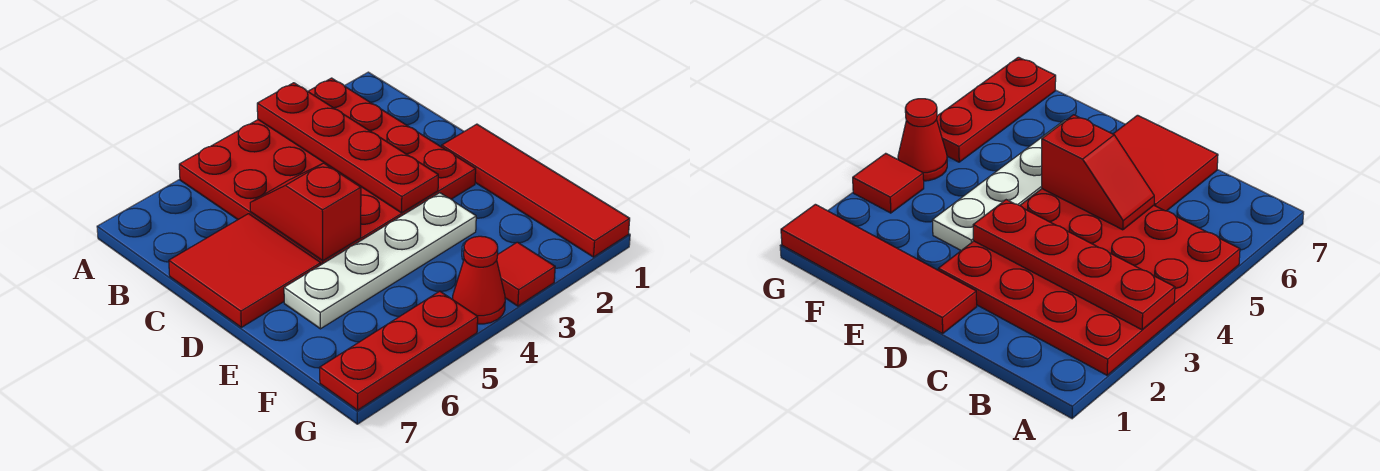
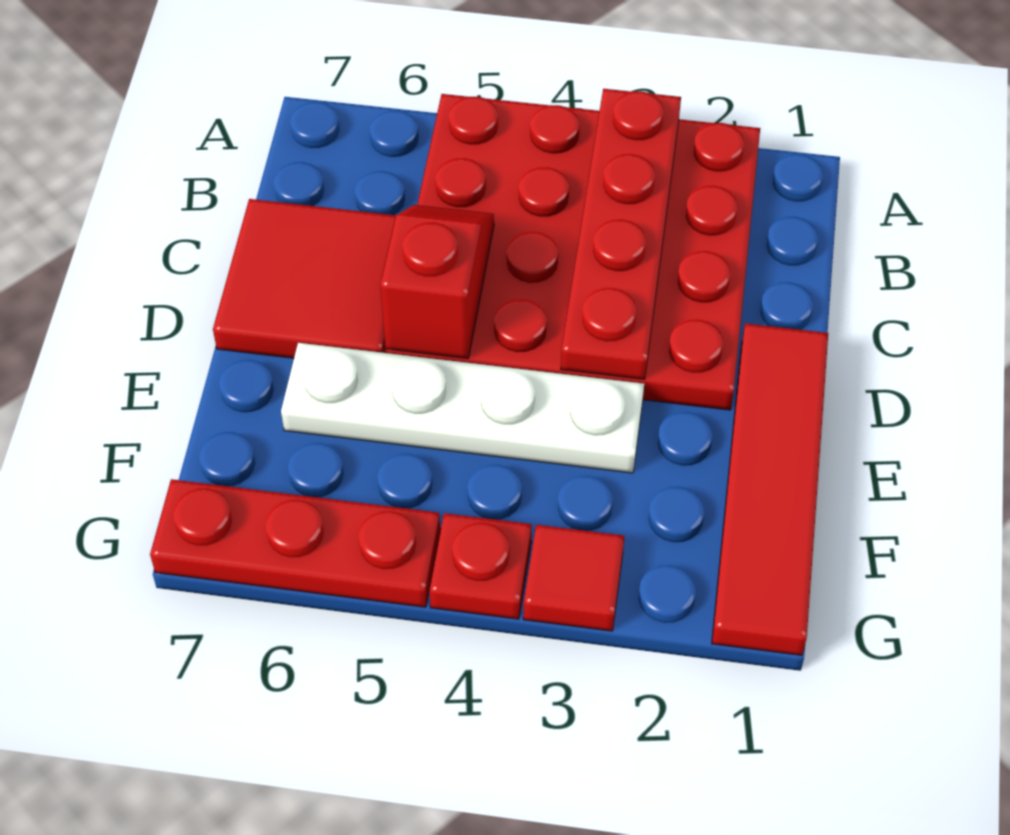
red 1x1 cone [453,236,505,324] -> red 1x1 plate [429,513,532,619]

